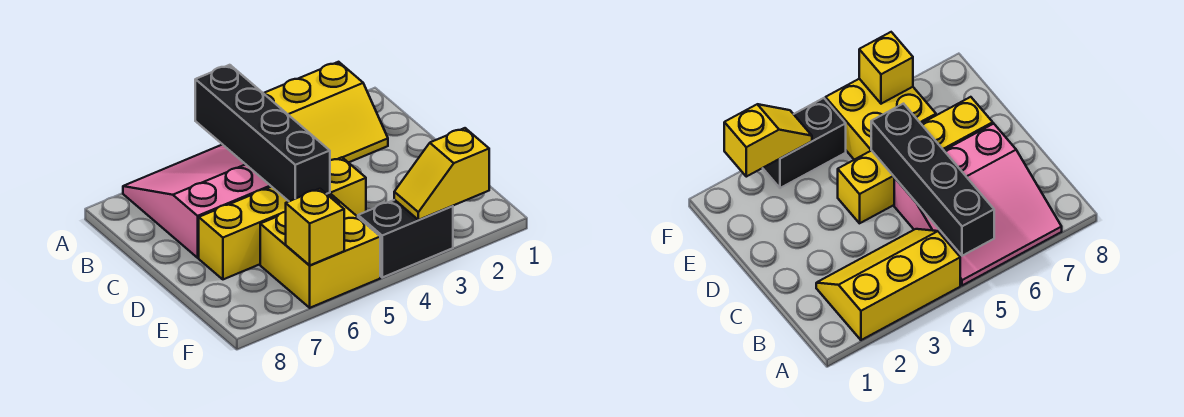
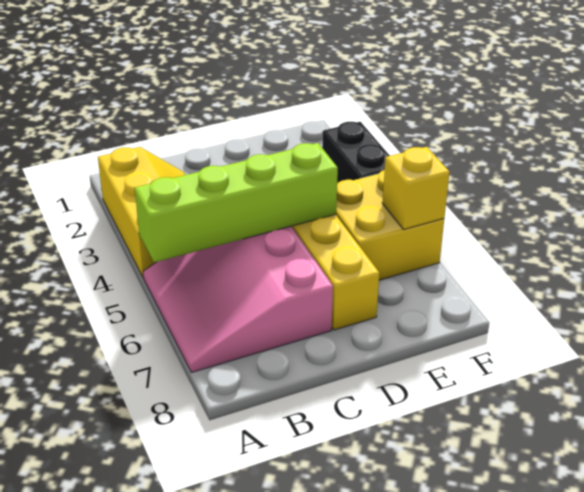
black 1x4 brick [195,65,330,201] -> lime 1x4 brick [135,143,338,262]
yellow 1x2 slope [394,128,489,220] -> none

